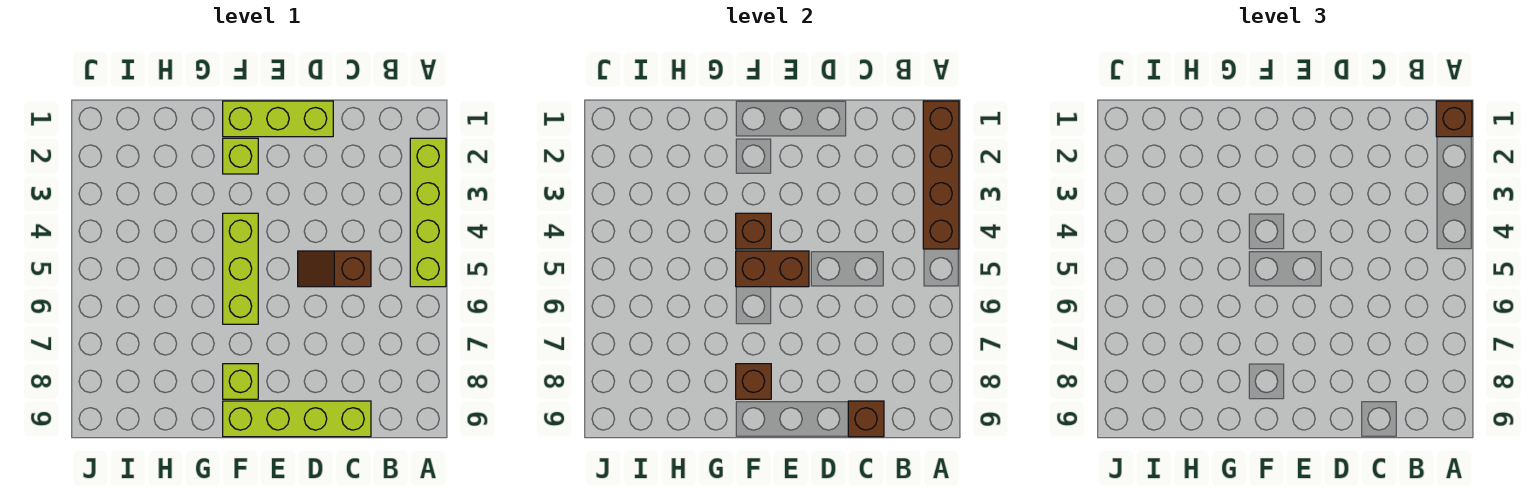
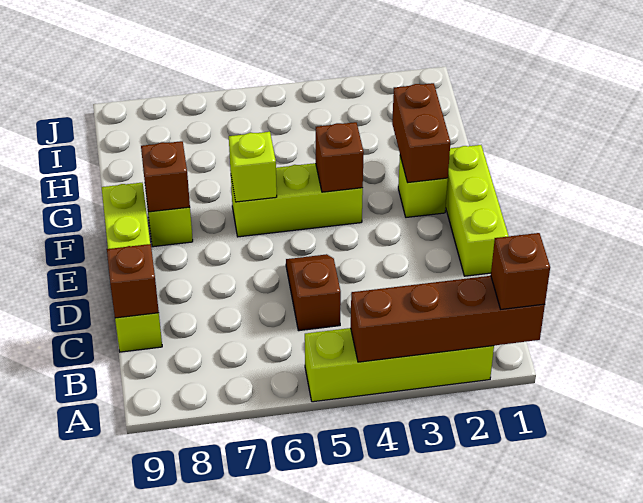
brown 1x2 brick [736,251,809,287] -> brown 1x2 brick moved to [392,83,450,183]
none -> lime 1x1 brick [229,132,277,202]

